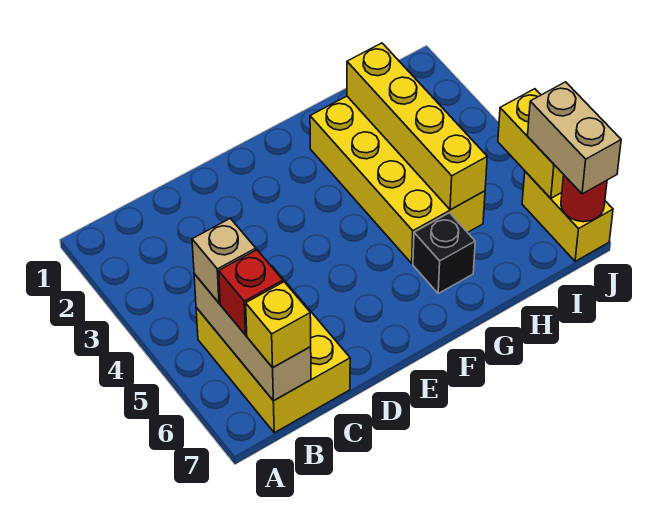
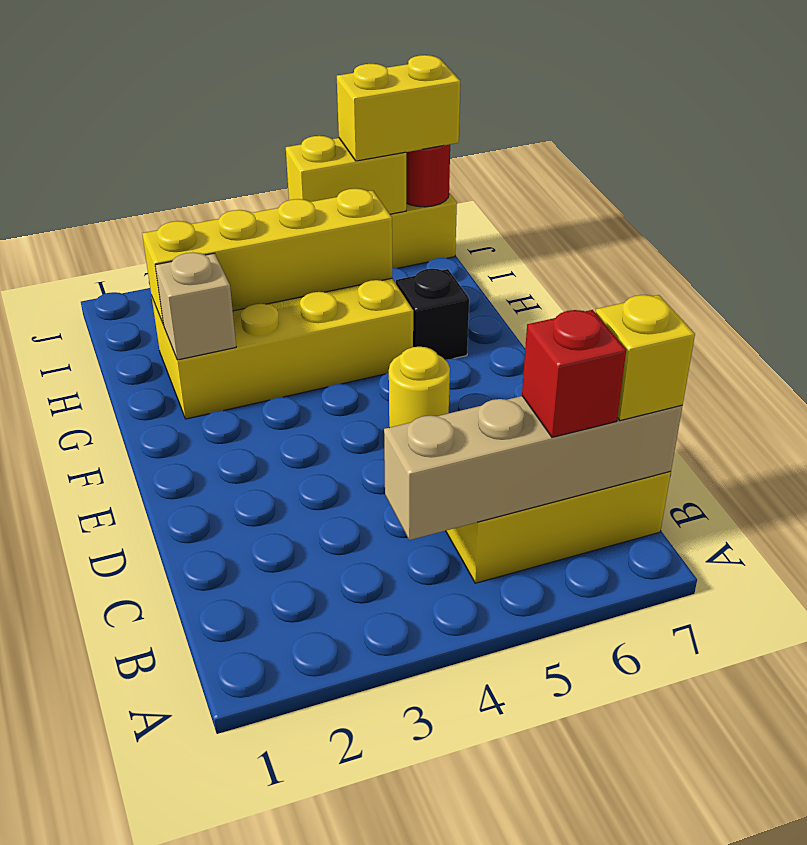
tan 1x3 brick [194,274,311,401] -> tan 1x4 brick [384,396,682,540]
tan 1x1 brick [192,218,256,303] -> tan 1x1 brick moved to [155,252,236,360]
none -> yellow 1x1 round brick [389,347,450,427]
tan 1x2 brick [528,82,621,194] -> yellow 1x2 brick [337,55,460,161]

